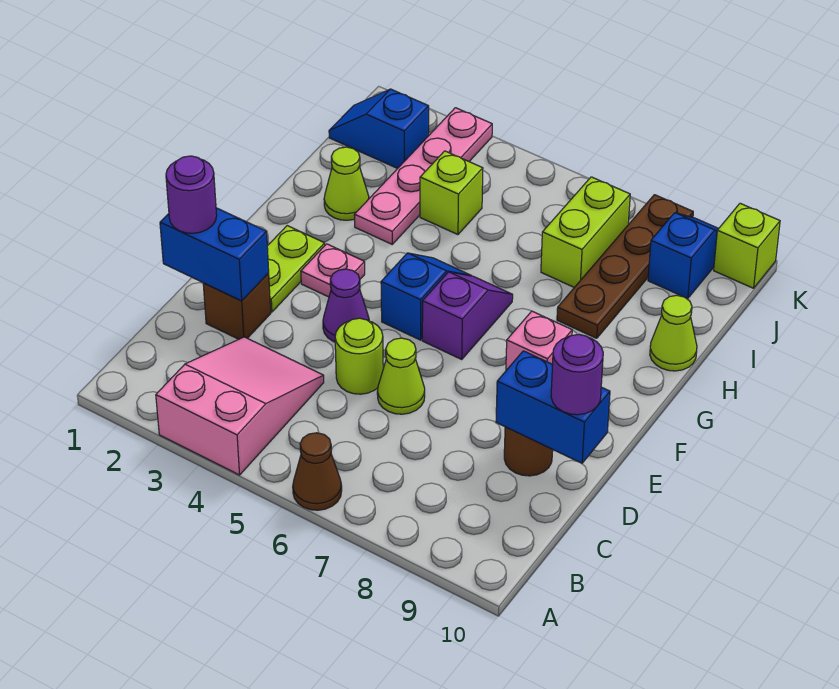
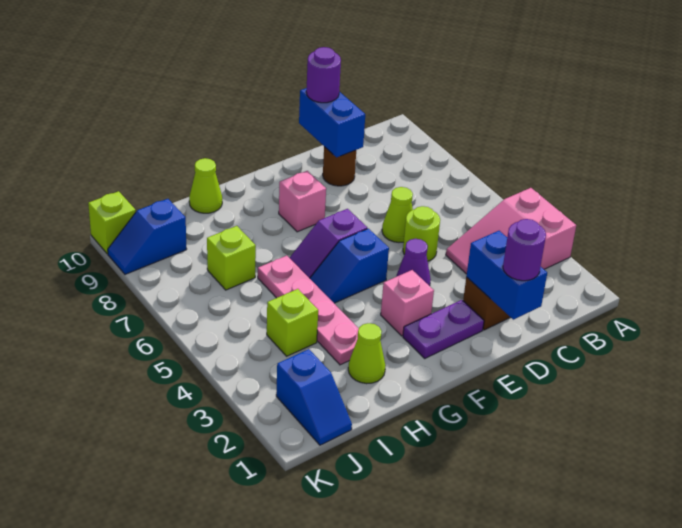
brown 1x1 cone [293,433,342,510] -> none
lime 1x2 plate [267,226,325,312] -> purple 1x2 plate [403,300,484,358]
pink 1x1 plate [301,244,365,297] -> pink 1x1 brick [381,270,434,336]
pink 1x4 plate [354,108,492,244] -> pink 1x4 plate turned to [258,256,359,365]
brown 1x4 plate [557,195,693,338] -> none
lime 1x2 brick [541,177,630,287] -> lime 1x1 brick [207,226,256,290]

